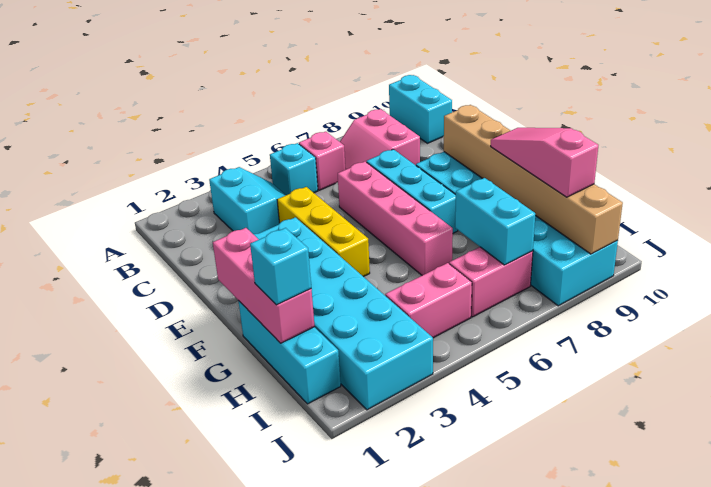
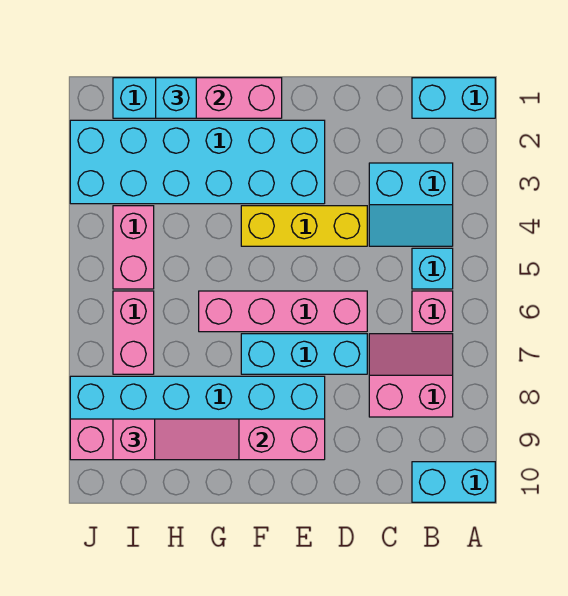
tan 1x6 brick [444,105,623,254] -> pink 1x6 brick [70,419,325,460]
cyan 1x2 brick [455,178,535,265] -> cyan 1x2 brick moved to [412,78,495,118]

